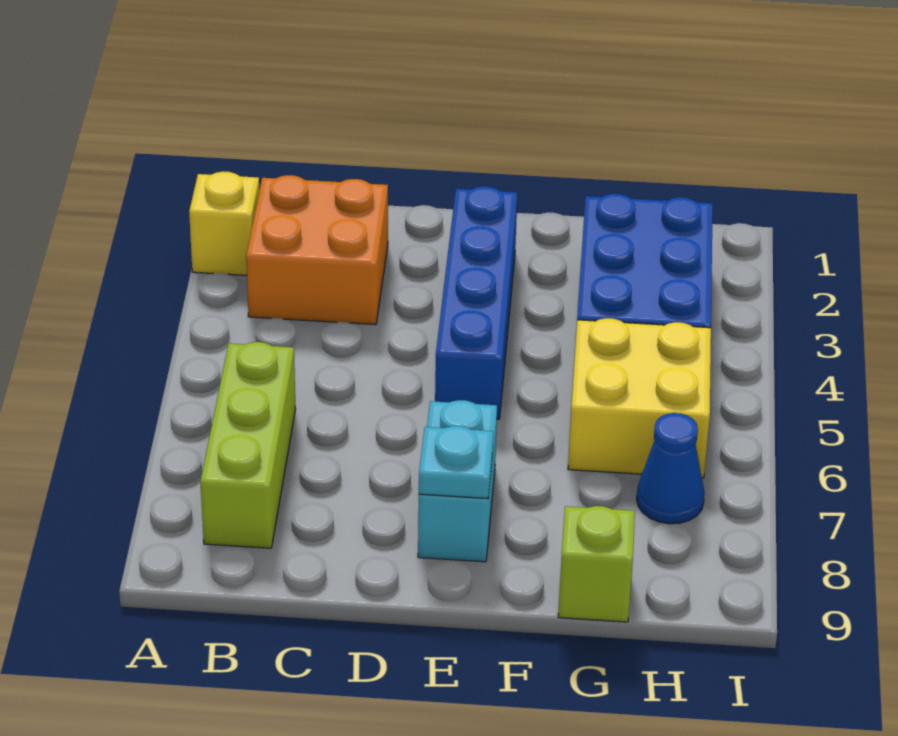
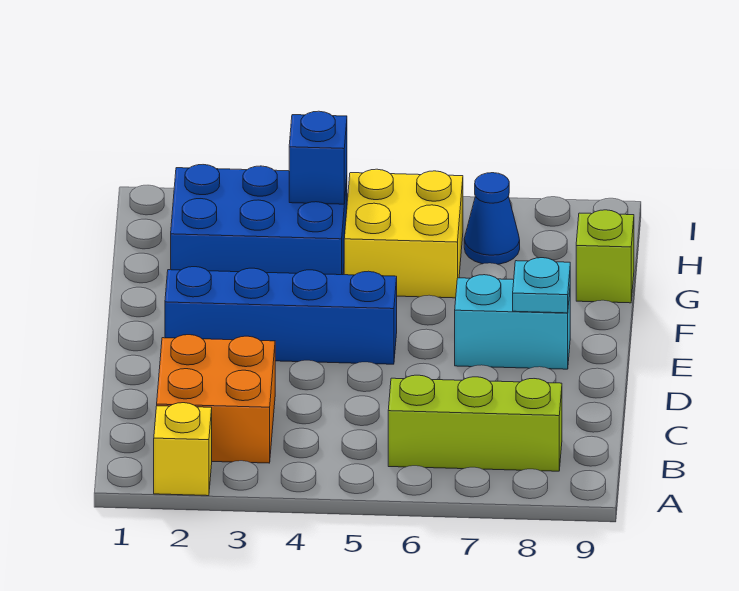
none -> blue 1x1 brick [289,111,347,204]

